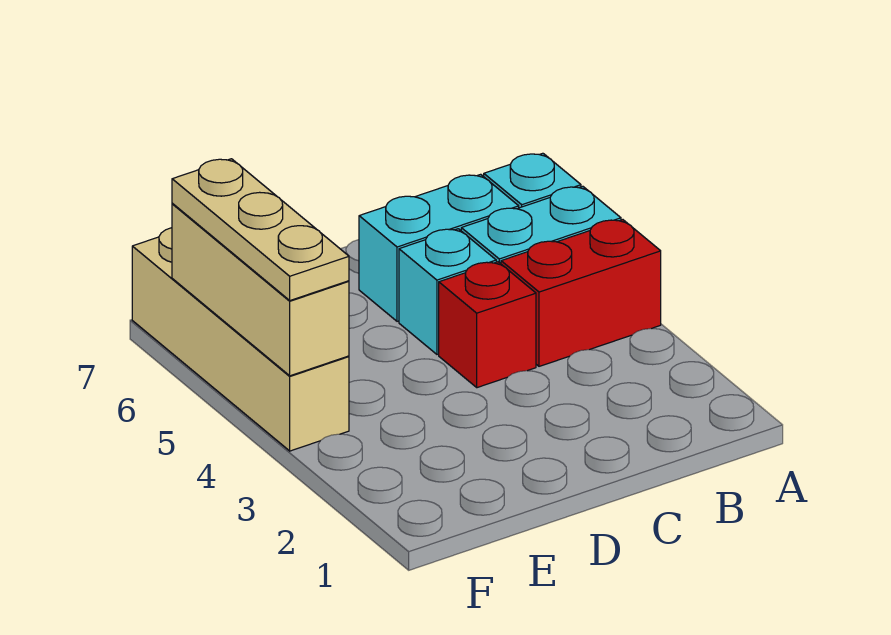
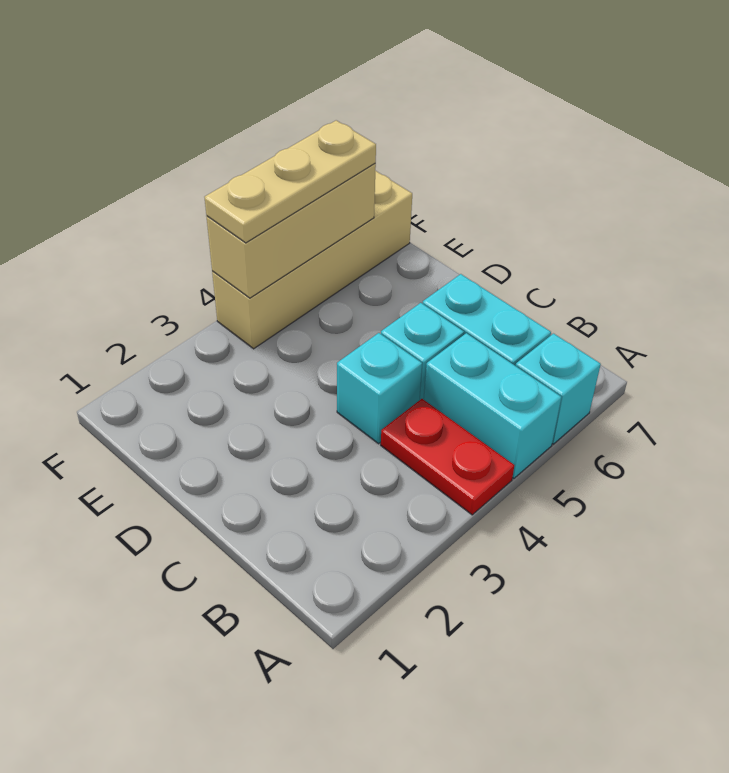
red 1x2 brick [501,220,661,366] -> red 1x2 plate [381,399,514,515]
red 1x1 brick [439,262,536,388] -> cyan 1x1 brick [337,333,422,444]

